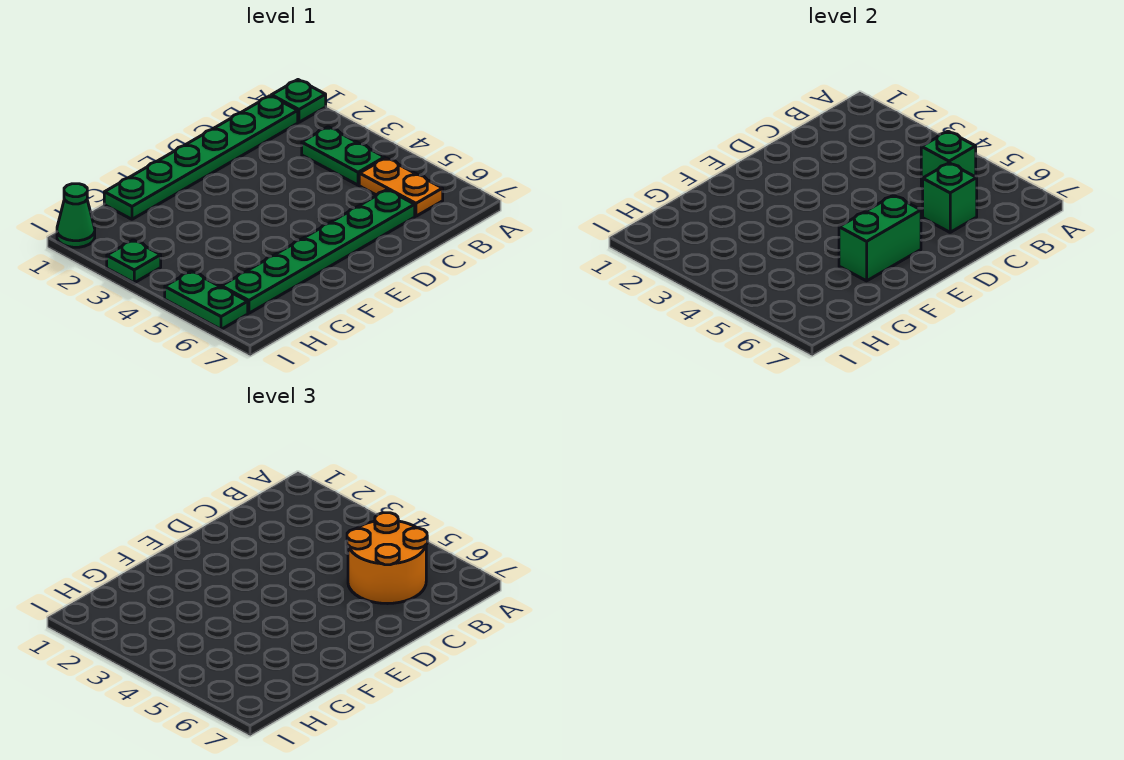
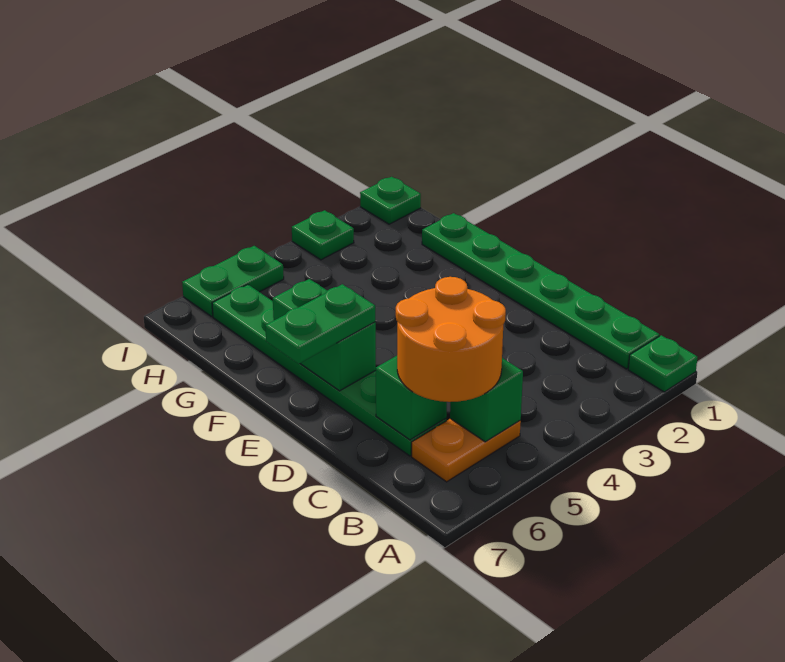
green 1x2 plate [302,127,385,185] -> green 1x2 plate moved to [265,284,375,364]
green 1x1 cone [57,184,95,247] -> green 1x1 plate [360,177,421,224]

